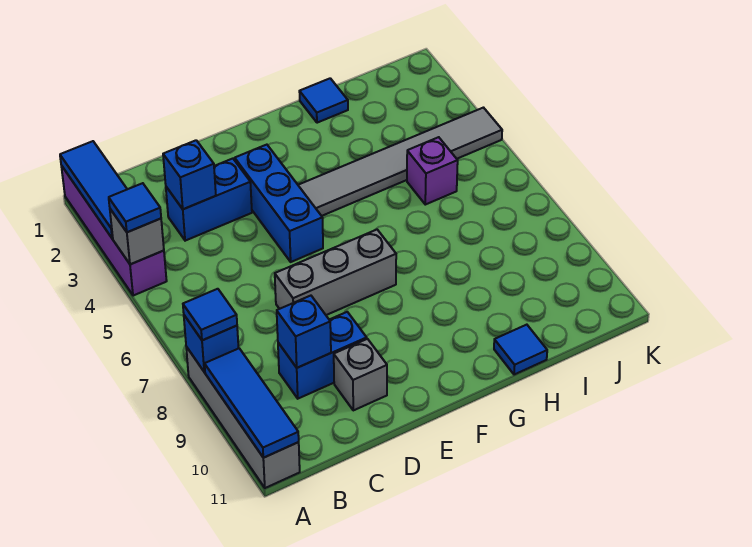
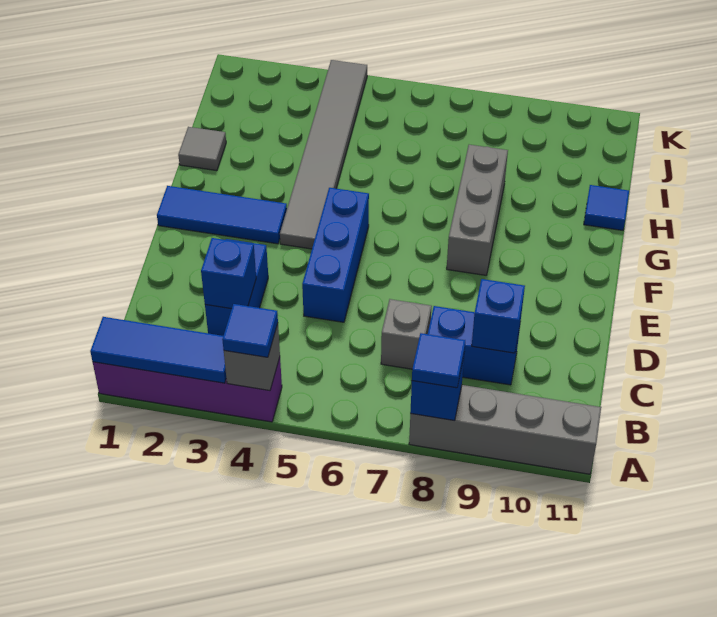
blue 1x3 tile [205,348,299,458] -> blue 1x3 tile moved to [157,186,287,244]
blue 1x2 brick [278,312,367,399] -> blue 1x2 brick turned to [428,306,520,385]
grey 1x3 brick [275,230,396,315] -> grey 1x3 brick moved to [447,145,508,275]
grey 1x1 brick [334,339,387,410] -> grey 1x1 brick moved to [381,299,432,369]
blue 1x3 brick [235,145,323,262] -> blue 1x3 brick turned to [302,188,369,322]
blue 1x1 tile [299,78,348,123] -> grey 1x1 tile [178,127,226,171]
purple 1x1 brick [407,137,458,205] -> none

